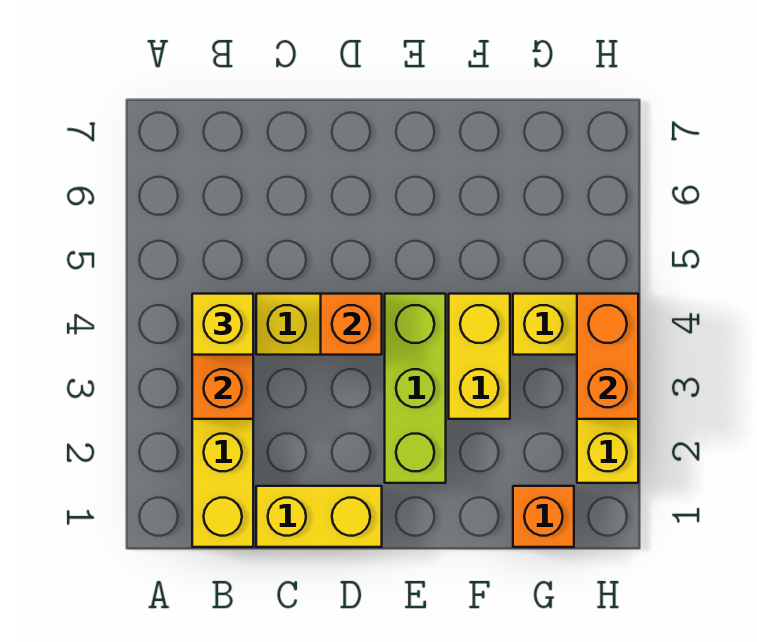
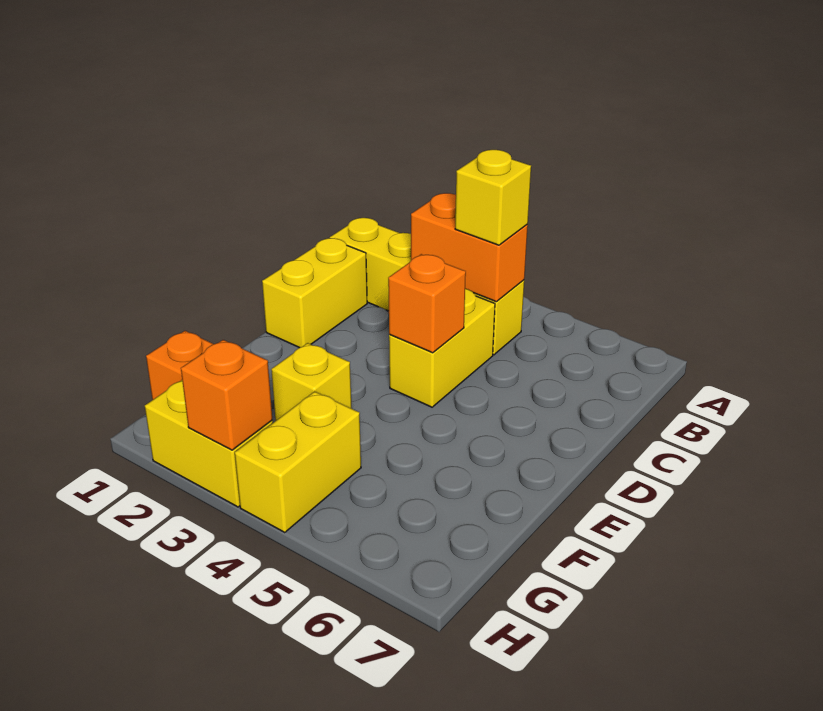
lime 1x3 brick [385,294,446,483] -> none
yellow 1x2 brick [449,294,510,419] -> yellow 1x1 brick [271,343,352,421]
orange 1x2 brick [577,294,638,419] -> orange 1x1 brick [181,340,273,450]

